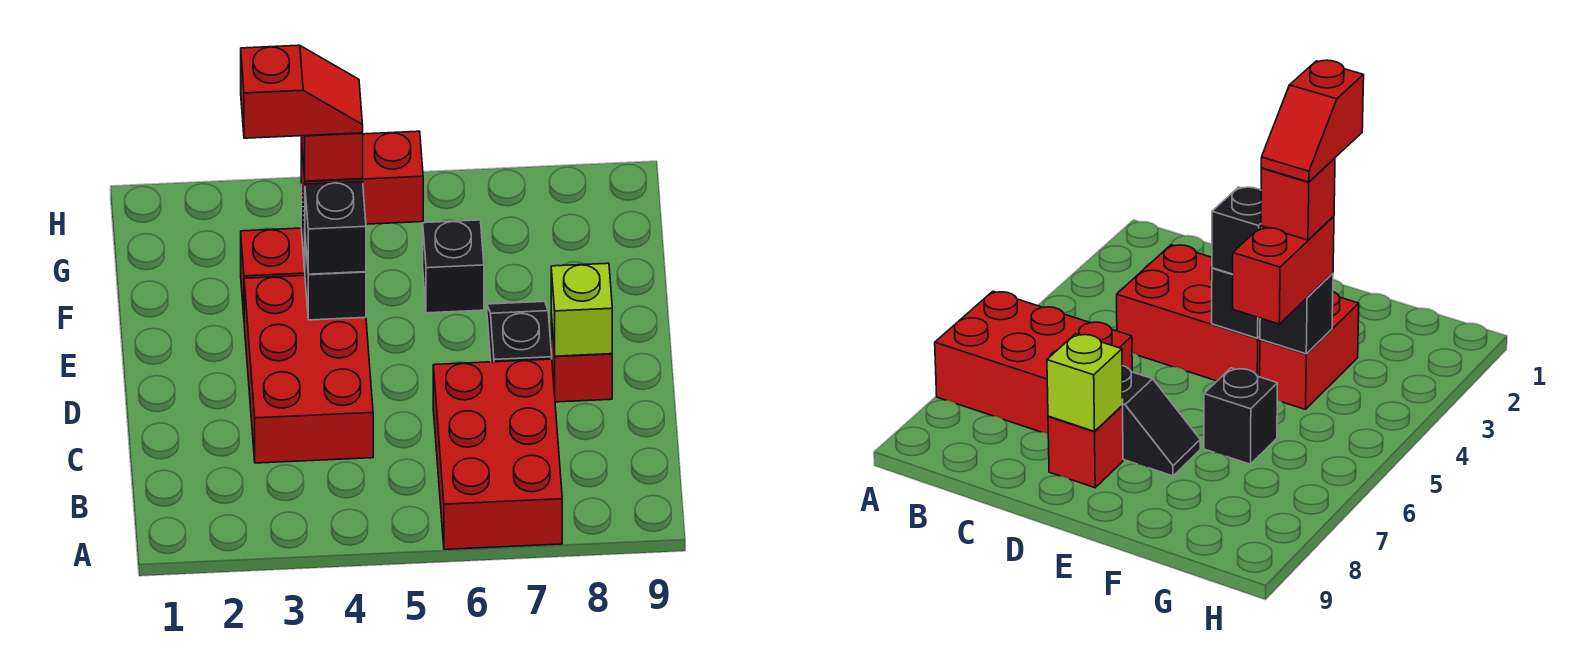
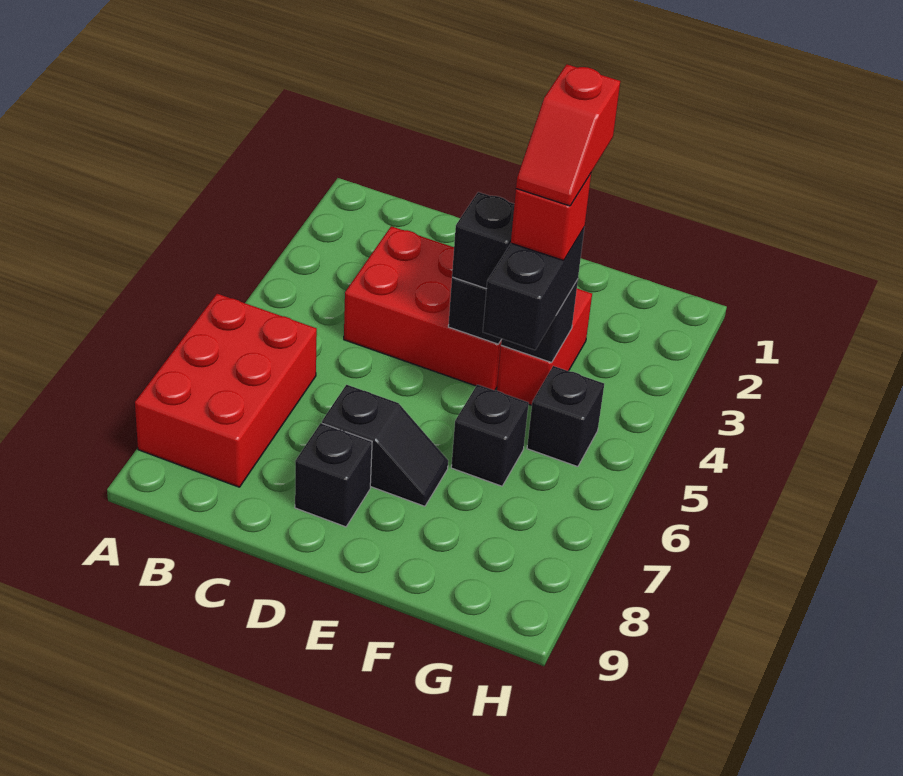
red 2x3 brick [433,359,562,549] -> red 2x3 brick turned to [135,294,317,487]
red 1x1 brick [551,315,612,402] -> black 1x1 brick [295,423,372,527]
lime 1x1 brick [551,263,612,356] -> none
red 1x2 brick [301,131,423,224] -> black 1x2 brick [483,228,584,350]
none -> black 1x1 brick [527,366,604,467]

